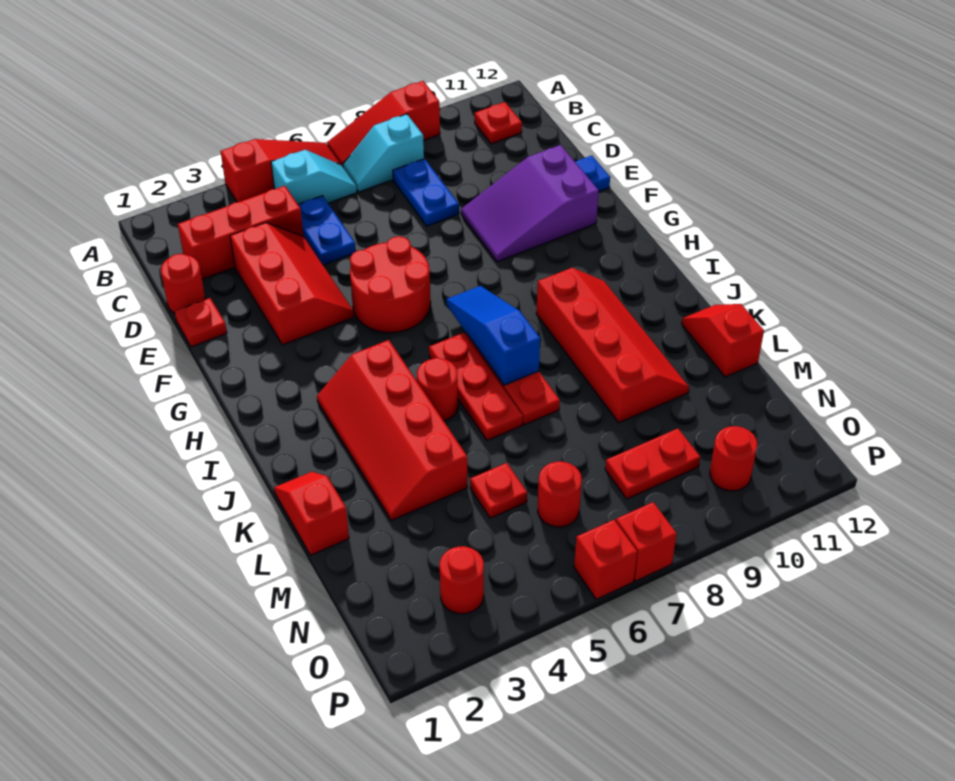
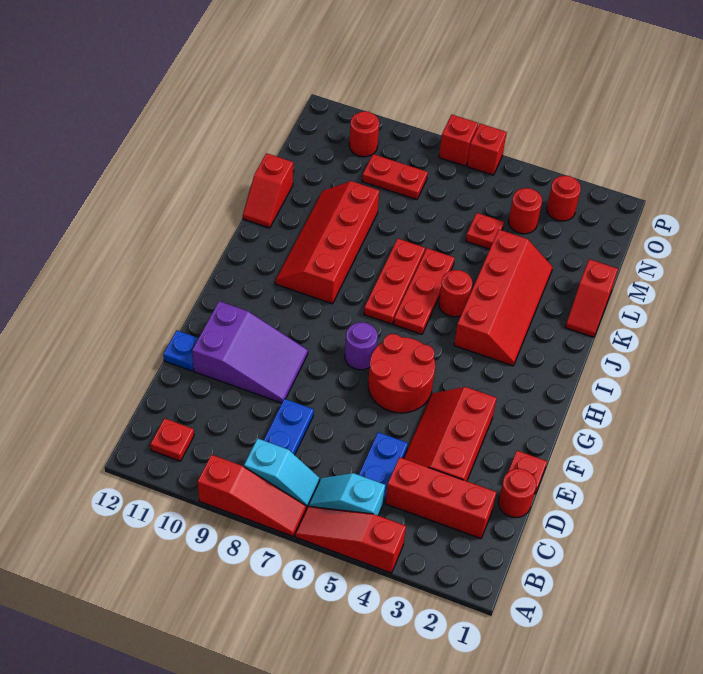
none -> purple 1x1 round brick [345,322,378,370]
blue 1x3 slope [446,286,540,385] -> none
red 1x1 round brick [538,462,582,527] -> red 1x1 round brick moved to [508,188,542,234]

